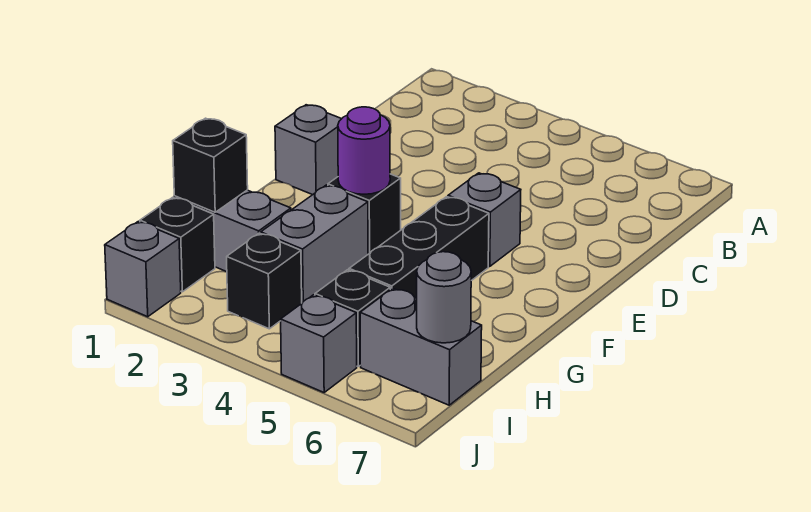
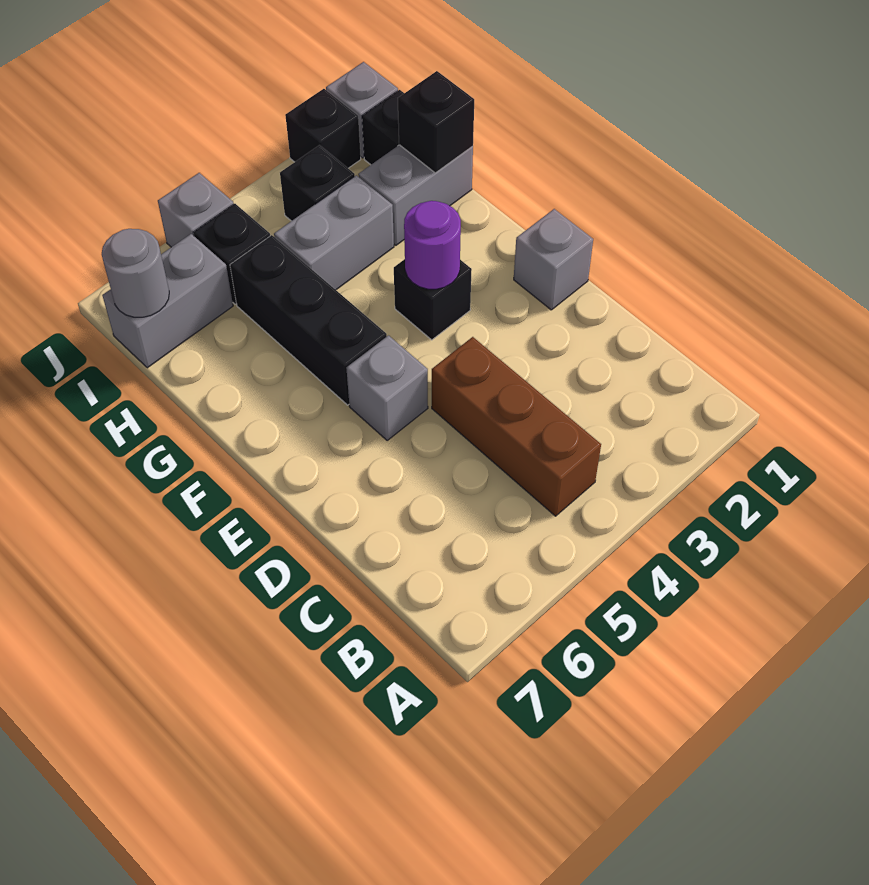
none -> brown 1x3 brick [432,337,601,516]
grey 1x2 brick [261,185,368,303] -> grey 1x2 brick turned to [274,175,394,290]
none -> black 1x1 brick [285,89,361,168]

